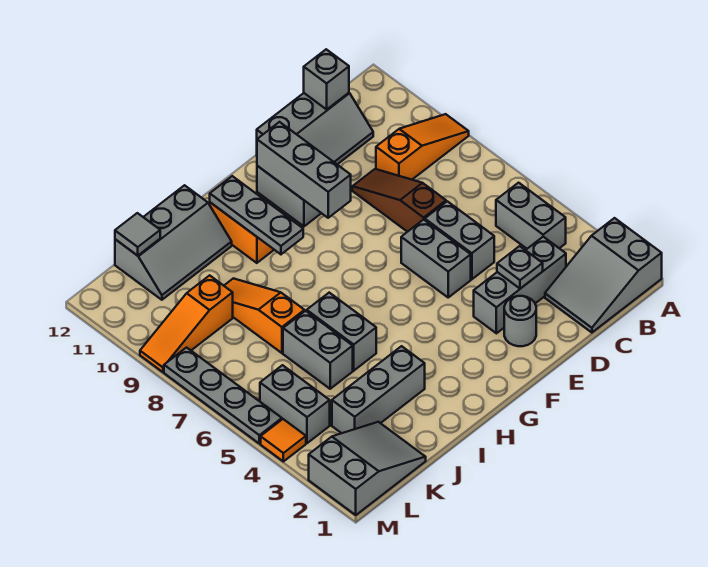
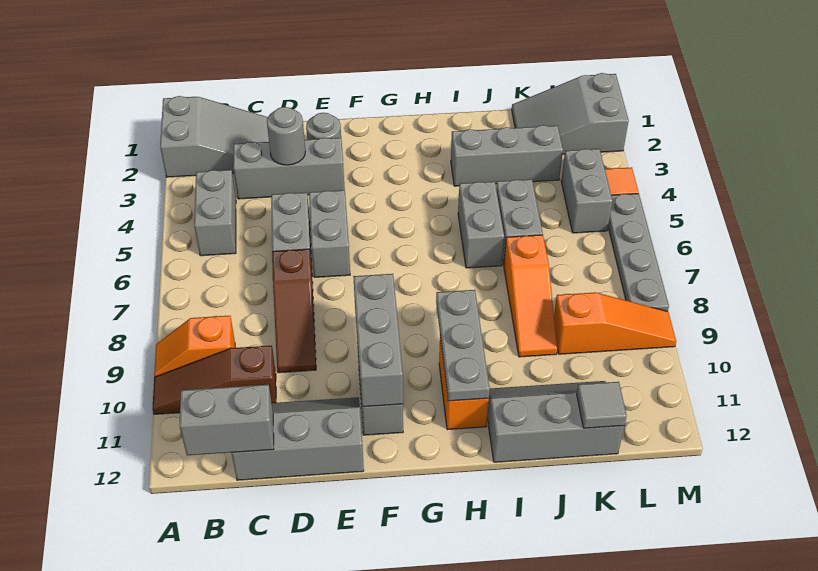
orange 1x3 slope [376,114,469,180] -> orange 1x2 slope [154,316,235,377]
none -> brown 1x3 slope [152,345,276,414]
grey 1x1 brick [304,49,349,109] -> grey 1x2 brick [180,385,274,455]
grey 1x1 plate [497,246,543,289] -> grey 1x1 round brick [267,107,305,165]

